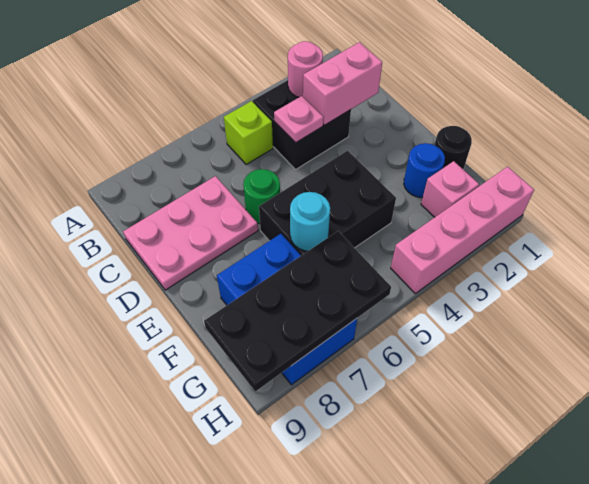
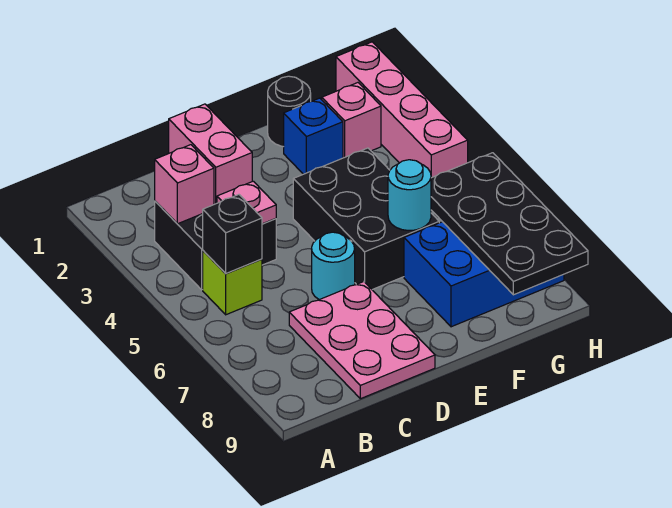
pink 1x1 round brick [288,41,323,97] -> pink 1x1 brick [155,145,214,224]
none -> black 1x1 brick [203,195,262,274]
green 1x1 round brick [243,169,280,223] -> cyan 1x1 round brick [312,232,355,300]
blue 1x1 round brick [404,143,445,198] -> blue 1x1 brick [284,98,343,174]

